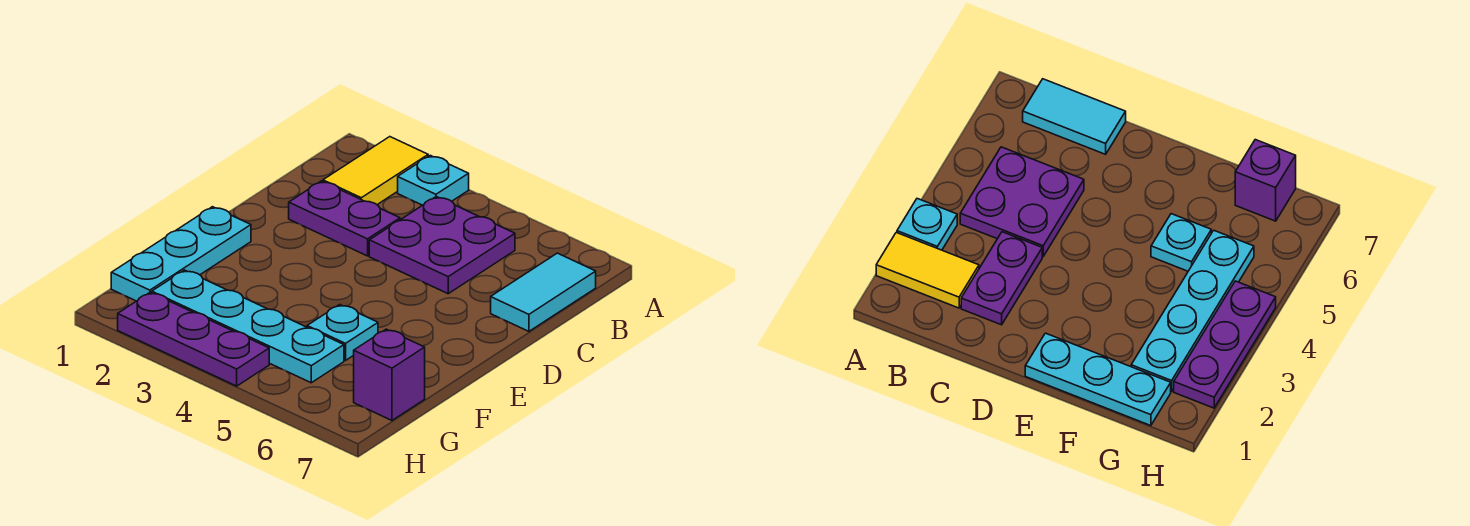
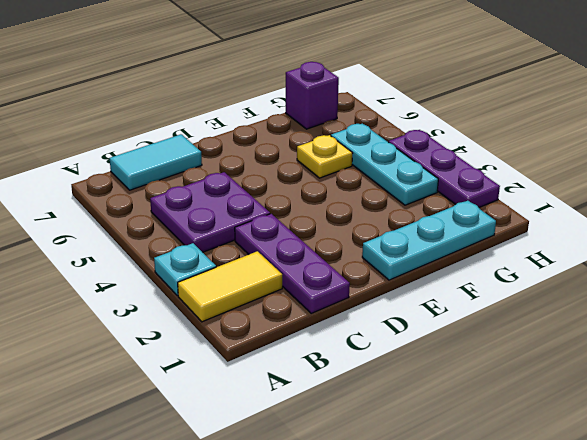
purple 1x2 plate [289,181,400,256] -> purple 1x3 plate [235,214,350,313]
cyan 1x1 plate [307,305,378,360] -> yellow 1x1 plate [297,135,353,178]
cyan 1x4 plate [152,270,344,383] -> cyan 1x3 plate [331,124,438,205]

